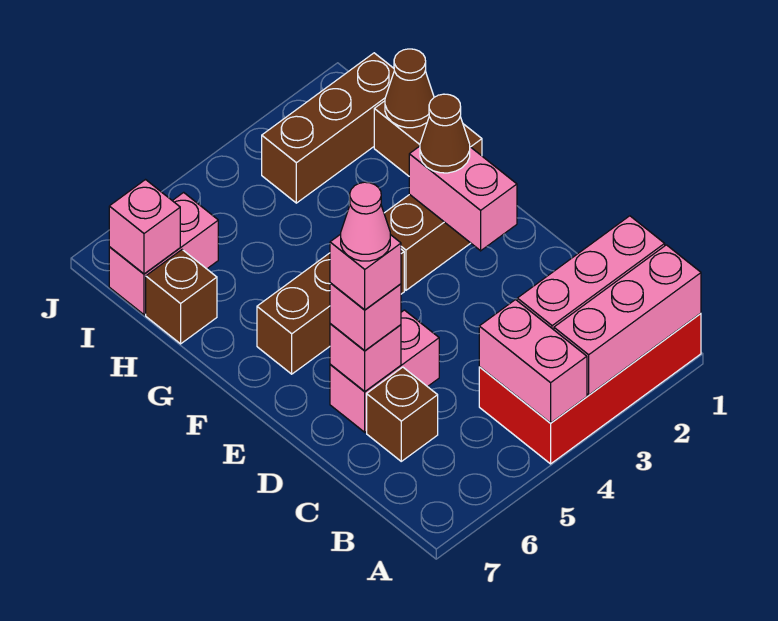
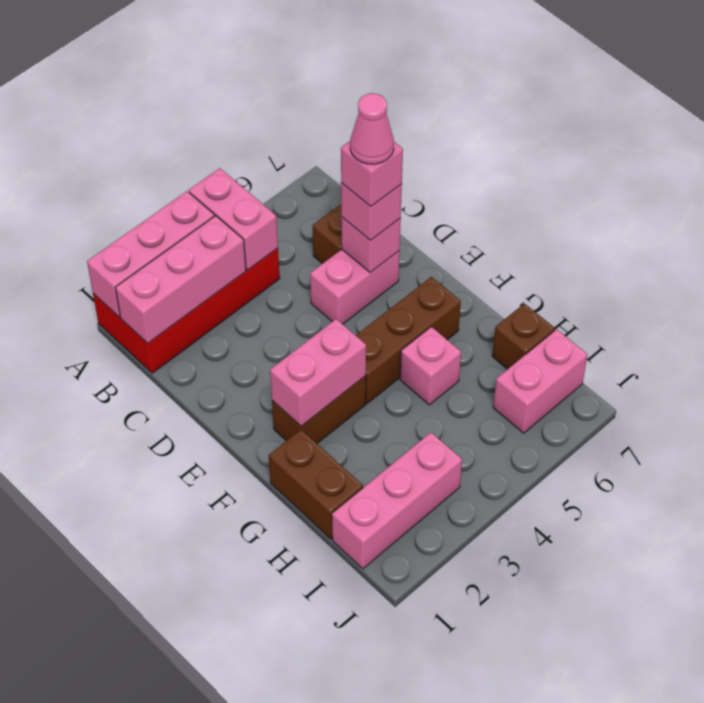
pink 1x2 brick [409,146,517,251] -> pink 1x2 brick turned to [270,319,366,426]
brown 1x1 cone [420,94,470,173] -> none
brown 1x1 cone [385,49,434,128] -> none
brown 1x3 brick [262,53,394,203] -> pink 1x3 brick [332,433,462,569]
pink 1x1 brick [109,180,180,274] -> pink 1x1 brick moved to [400,327,461,405]

